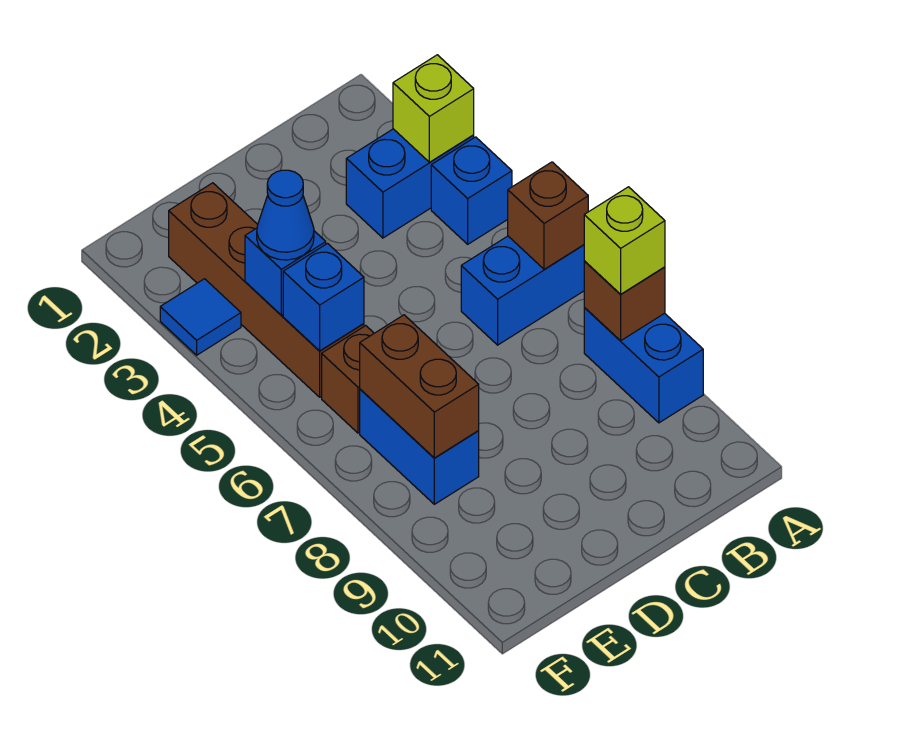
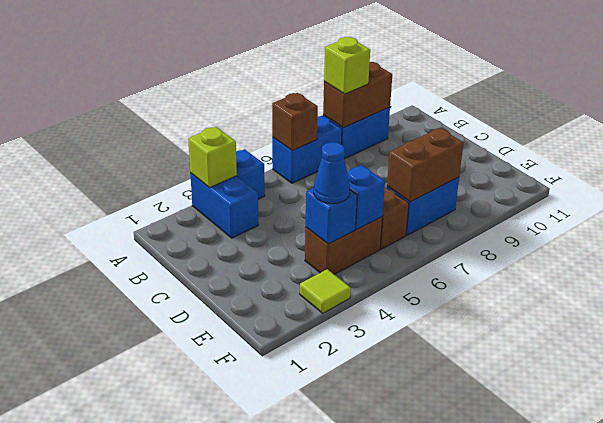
blue 1x2 brick [461,236,584,345] -> blue 1x2 brick turned to [272,116,342,183]
brown 1x1 brick [584,261,665,341] -> brown 1x2 brick [323,62,392,128]
brown 1x4 brick [169,183,364,397] -> brown 1x2 brick [305,217,382,275]
blue 1x1 tile [160,279,241,355] -> lime 1x1 tile [300,269,351,313]

